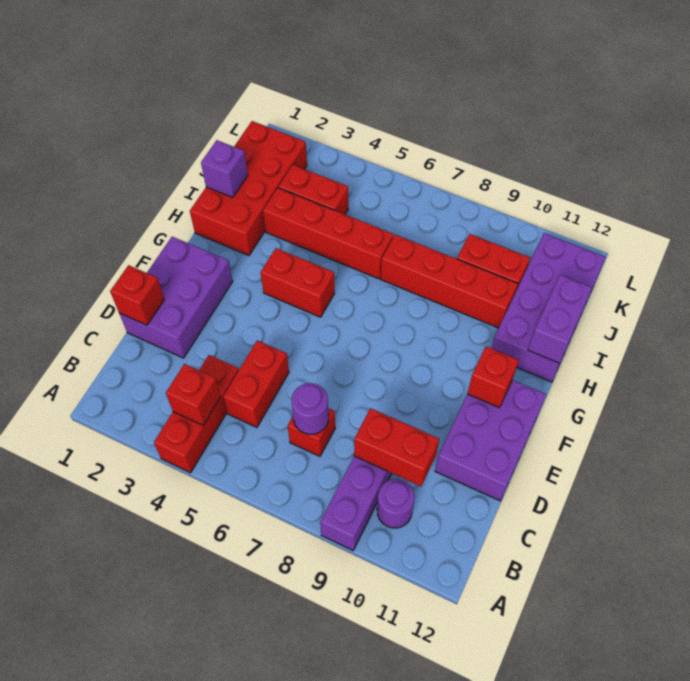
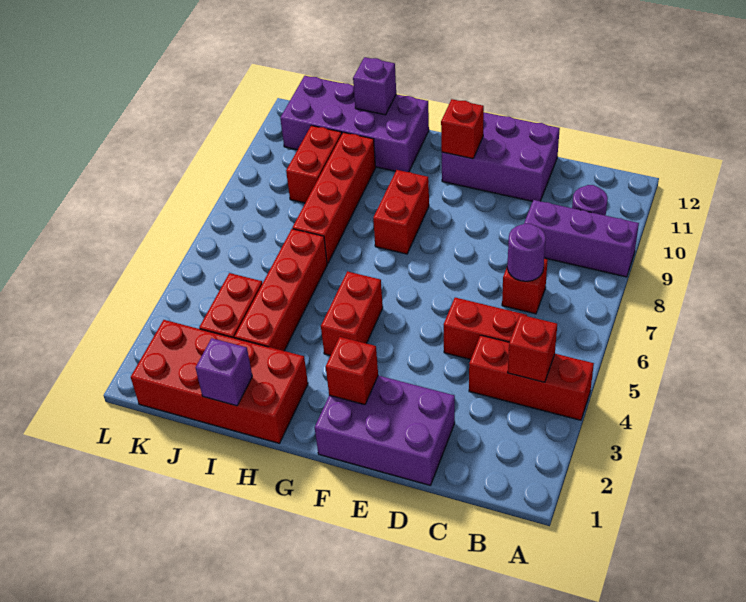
red 1x2 brick [354,408,439,486] -> red 1x2 brick moved to [373,170,429,254]
red 1x1 brick [110,265,164,325] -> red 1x1 brick moved to [326,337,378,405]
purple 1x2 brick [528,275,592,363] -> purple 1x1 brick [353,57,396,115]

